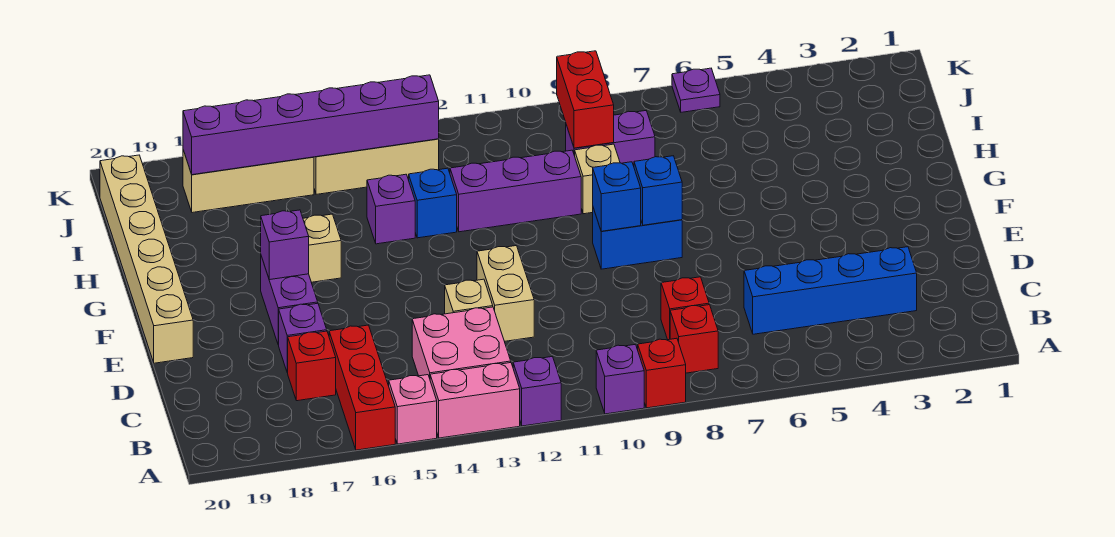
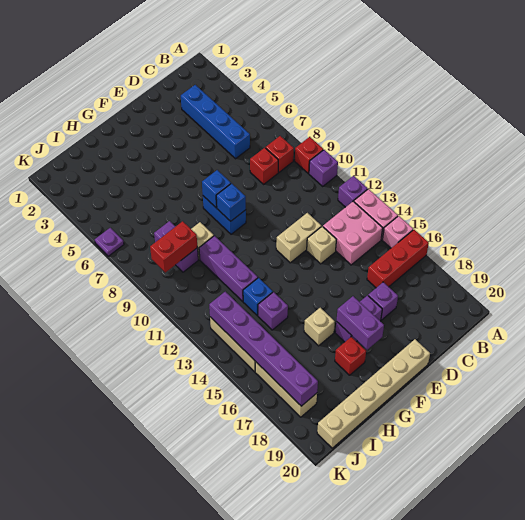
red 1x1 brick [288,331,336,401] -> red 1x1 brick moved to [335,337,366,375]
purple 1x1 brick [261,210,309,280] -> purple 1x2 brick [336,296,384,350]

